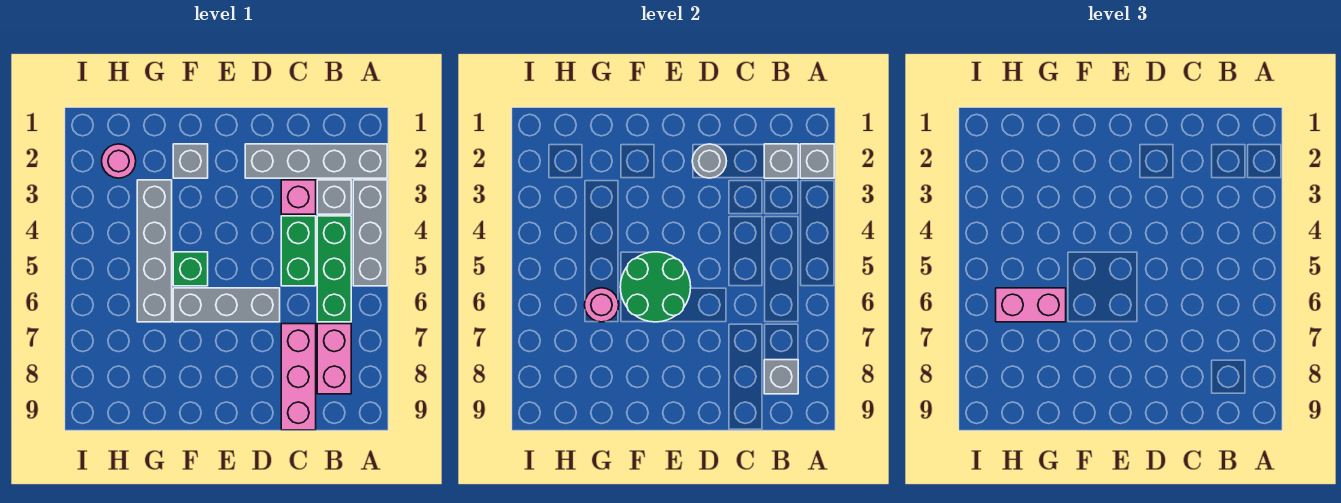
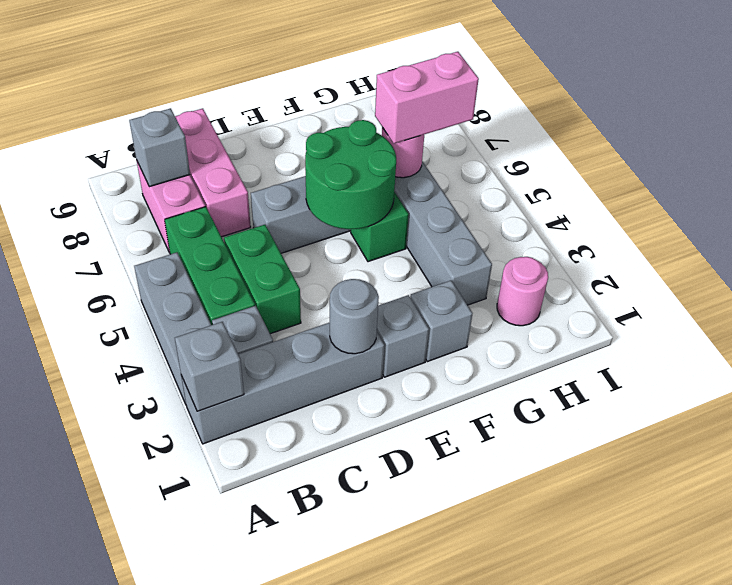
grey 1x1 brick [764,144,798,178] -> grey 1x1 brick moved to [377,295,429,377]
pink 1x1 brick [281,180,316,214] -> none

